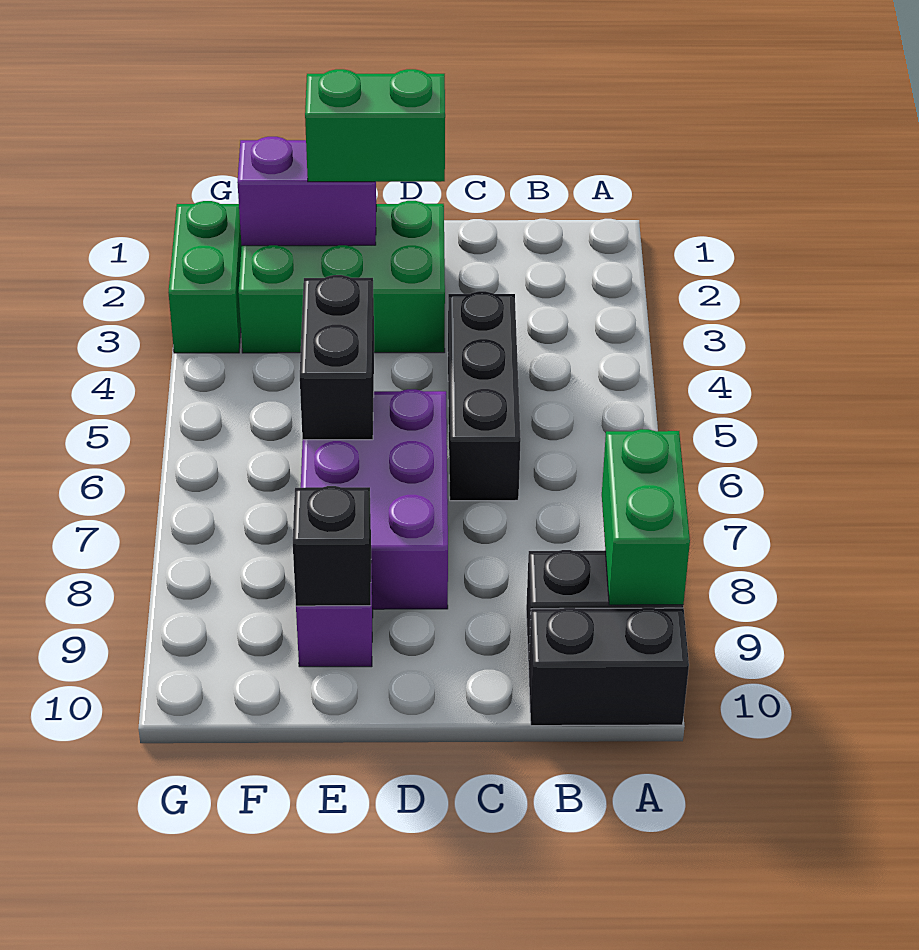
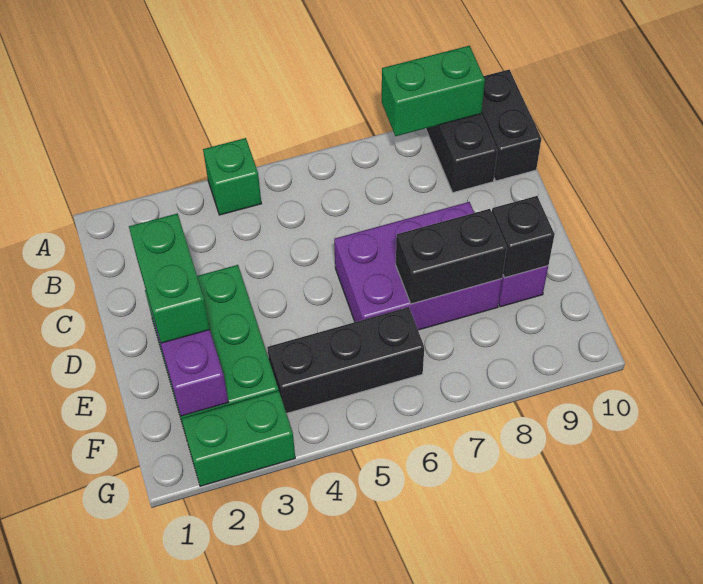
none -> green 1x1 brick [203,138,261,215]
black 1x3 brick [448,291,521,501] -> black 1x3 brick moved to [267,307,424,413]
black 1x2 brick [300,275,374,440] -> black 1x2 brick moved to [396,209,507,304]

